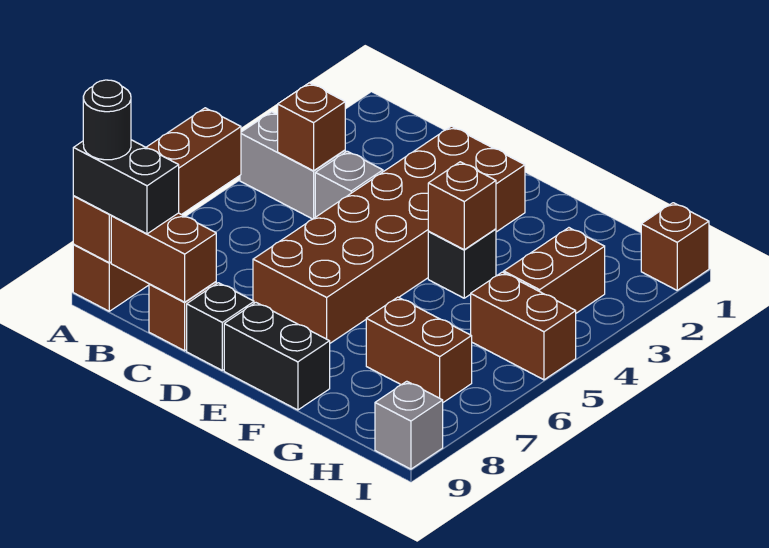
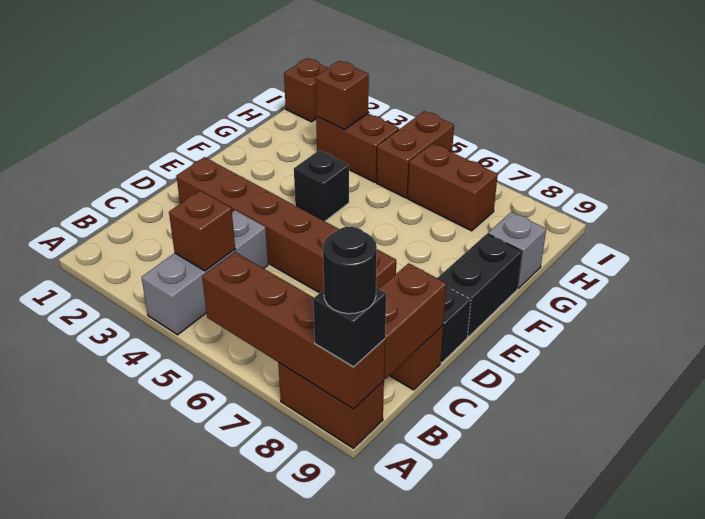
black 1x2 brick [73,140,179,234] -> black 1x1 brick [313,288,386,367]
brown 2x6 brick [253,126,525,343] -> brown 1x6 brick [176,157,396,293]
brown 1x1 brick [428,162,496,250] -> brown 1x1 brick moved to [315,61,369,130]
brown 1x2 brick [366,297,472,402] -> brown 1x2 brick turned to [408,143,498,231]
grey 1x1 brick [375,381,443,469] -> grey 1x1 brick moved to [488,212,546,288]

